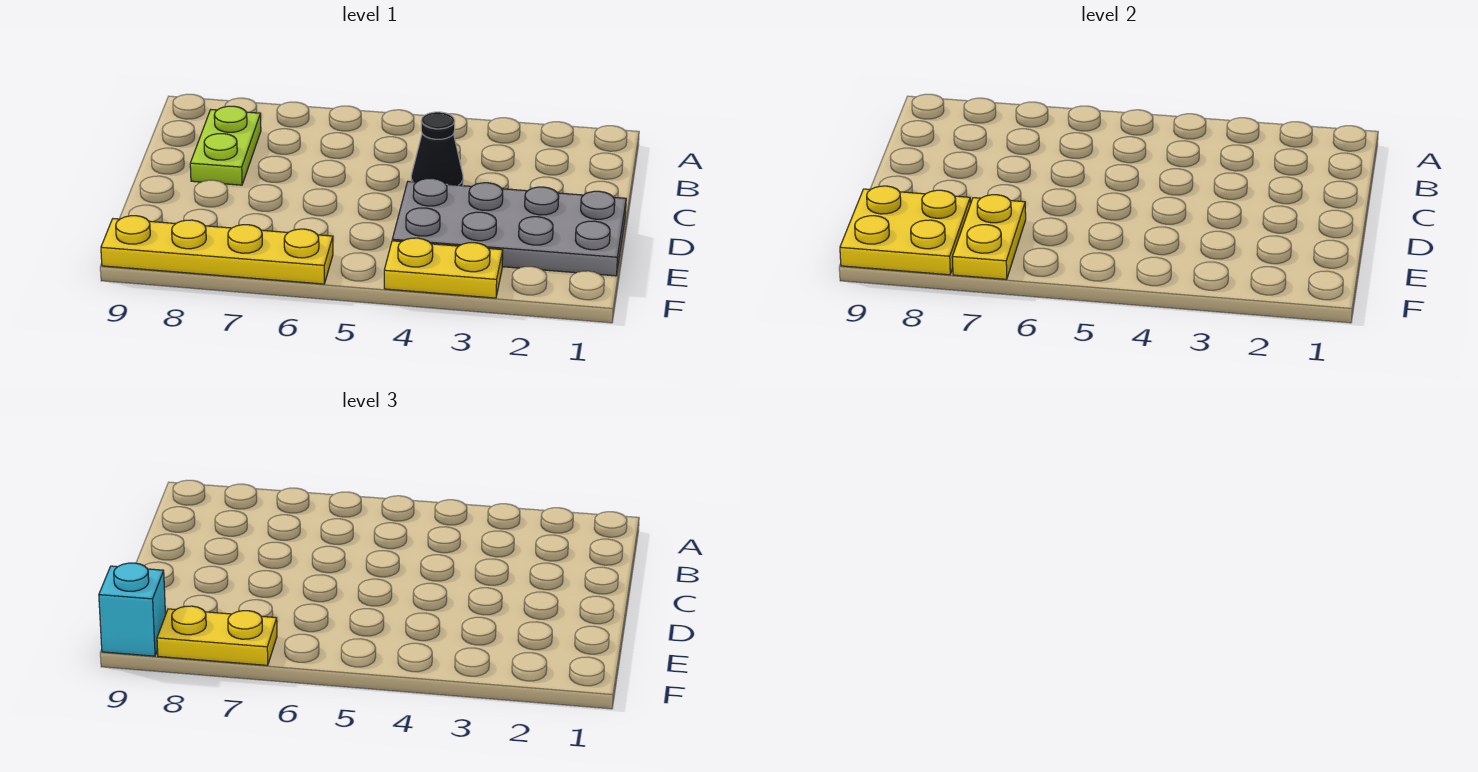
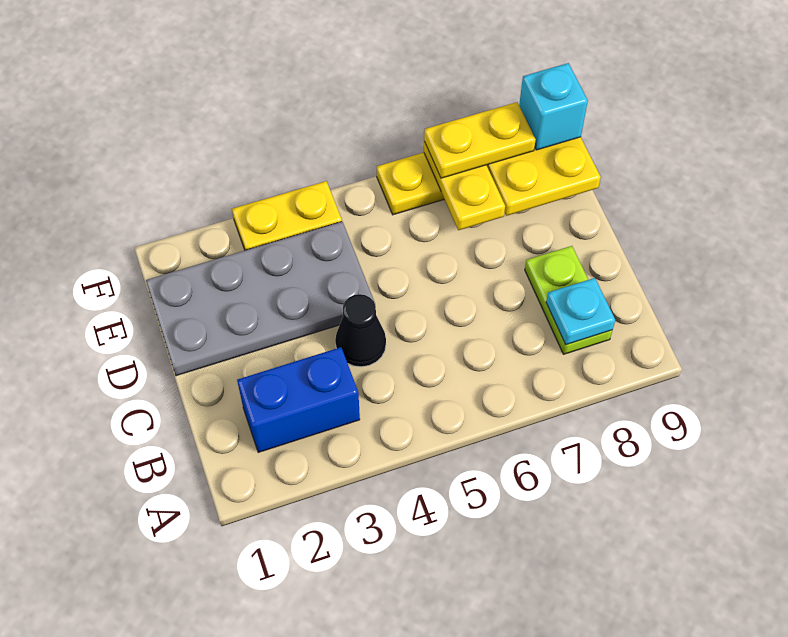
none -> blue 1x2 brick [237,347,360,453]
none -> cyan 1x1 plate [546,278,615,345]

